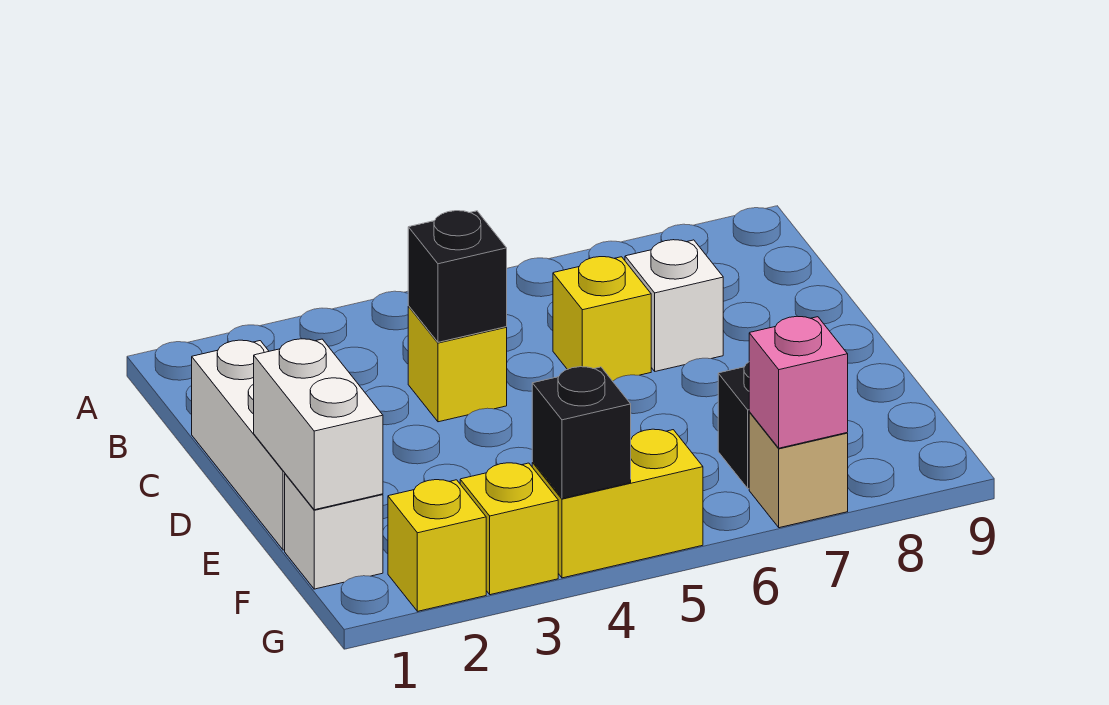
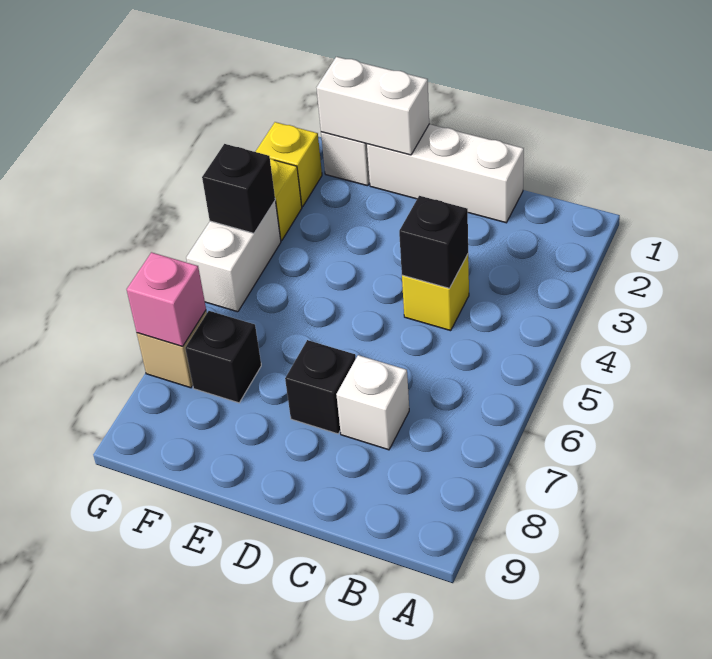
yellow 1x1 brick [553,257,651,381] -> none
none -> black 1x1 brick [285,340,356,434]
yellow 1x2 brick [532,429,703,578] -> white 1x2 brick [186,201,281,312]

